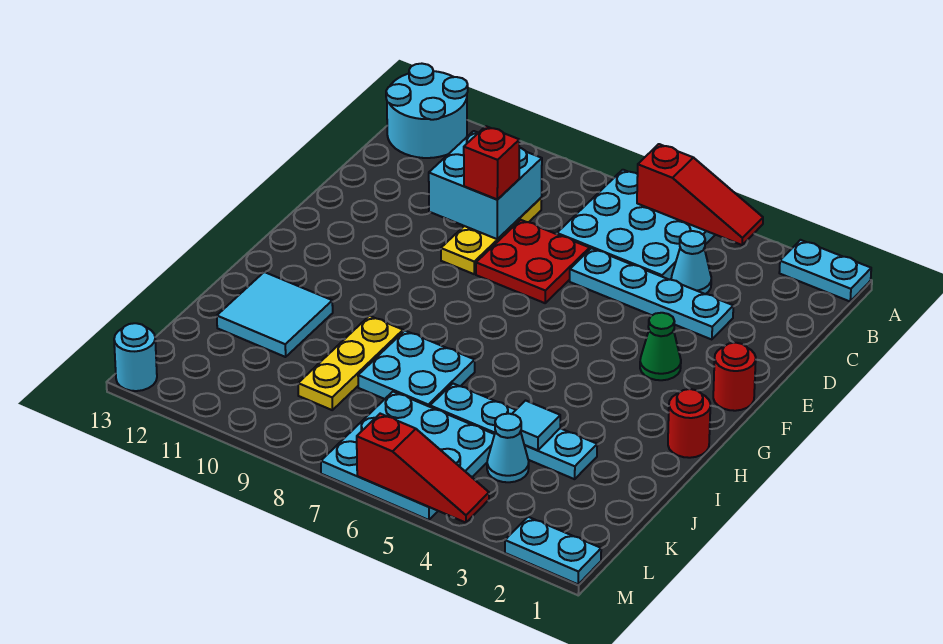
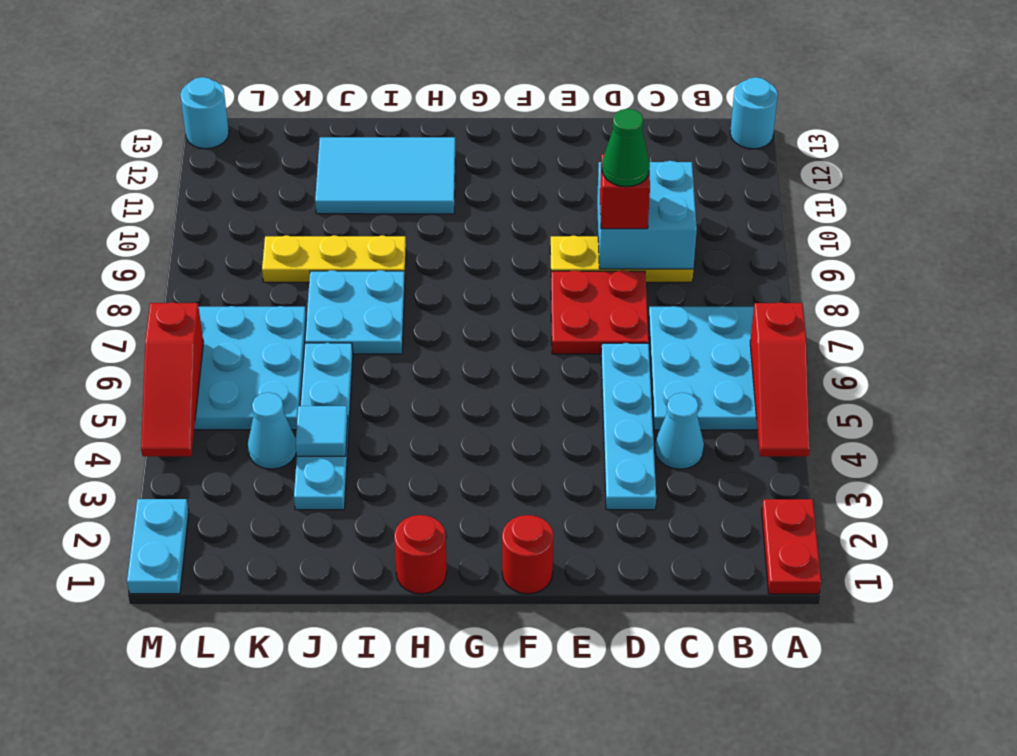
cyan 1x2 plate [779,240,871,301] -> red 1x2 plate [762,499,821,594]
cyan 2x2 round brick [386,64,468,158] -> cyan 1x1 round brick [730,77,778,149]
green 1x1 cone [640,313,681,380] -> green 1x1 cone moved to [602,109,650,187]
cyan 2x2 tile [217,272,333,357] -> cyan 2x3 tile [315,137,455,214]

